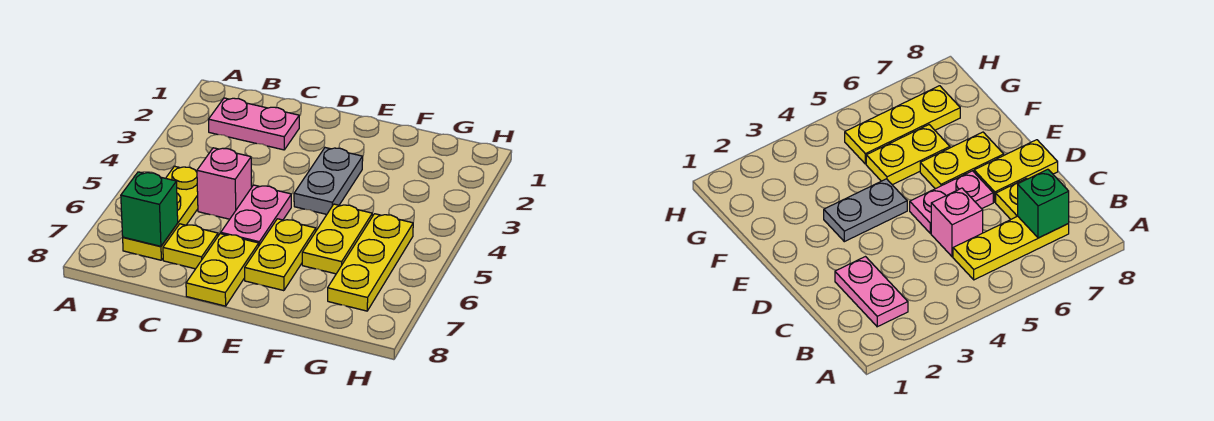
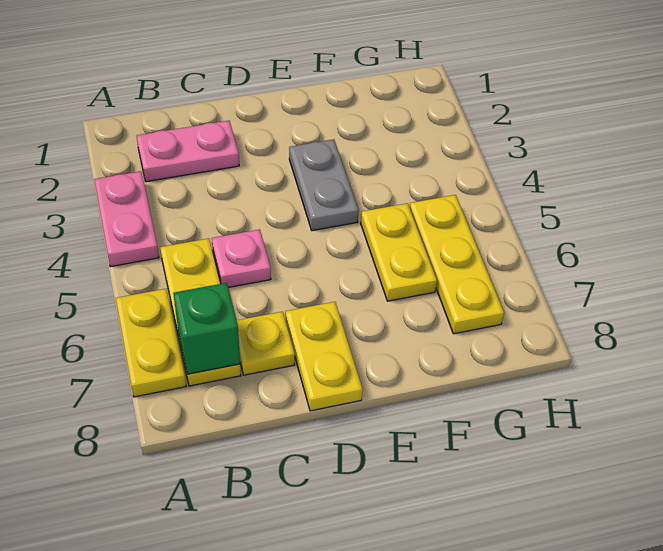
pink 1x1 brick [197,148,252,219] -> pink 1x1 plate [212,229,271,287]
pink 1x2 plate [221,185,291,245] -> pink 1x2 plate moved to [94,171,159,267]
yellow 1x2 plate [245,219,316,291] -> yellow 1x2 plate moved to [116,289,186,397]

